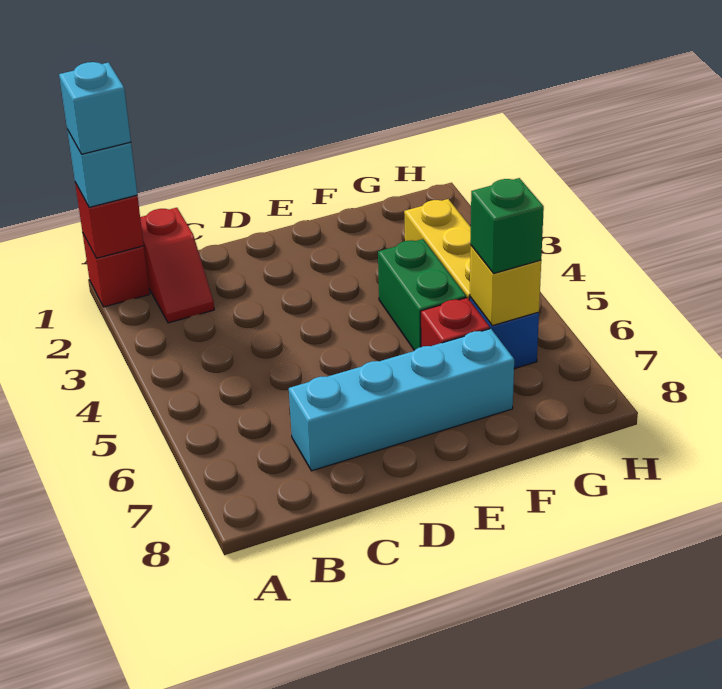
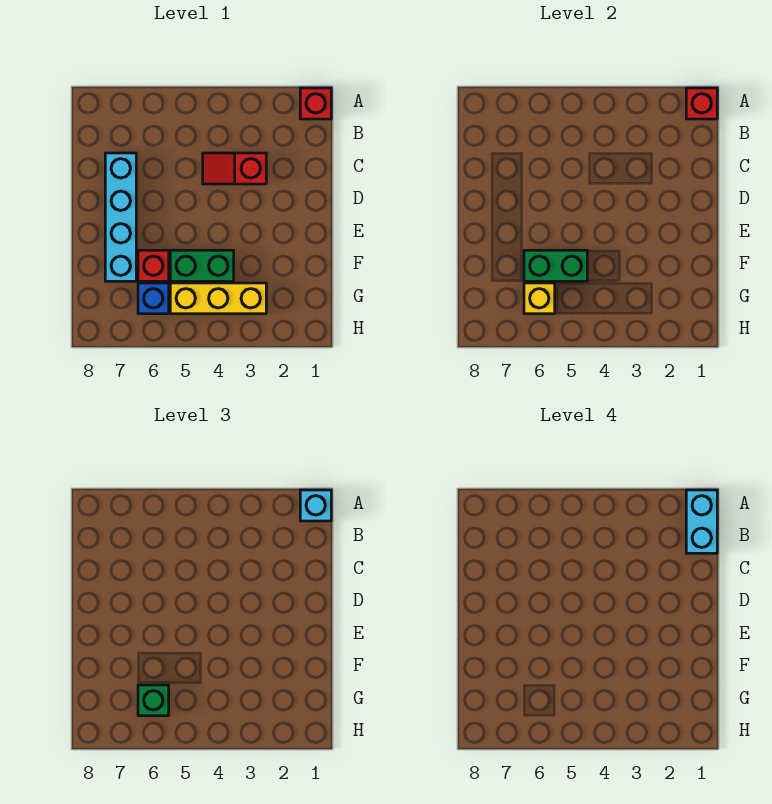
cyan 1x1 brick [59,62,131,154] -> cyan 1x2 brick [686,490,717,553]
red 1x2 slope [140,208,214,323] -> red 1x2 slope moved to [203,153,266,184]
none -> green 1x2 brick [524,250,587,281]

